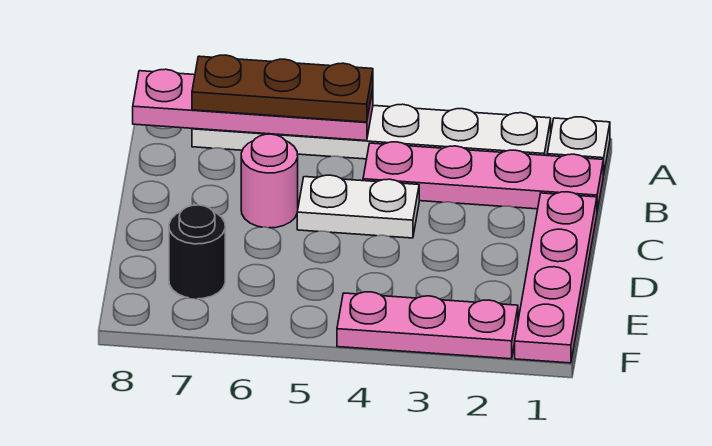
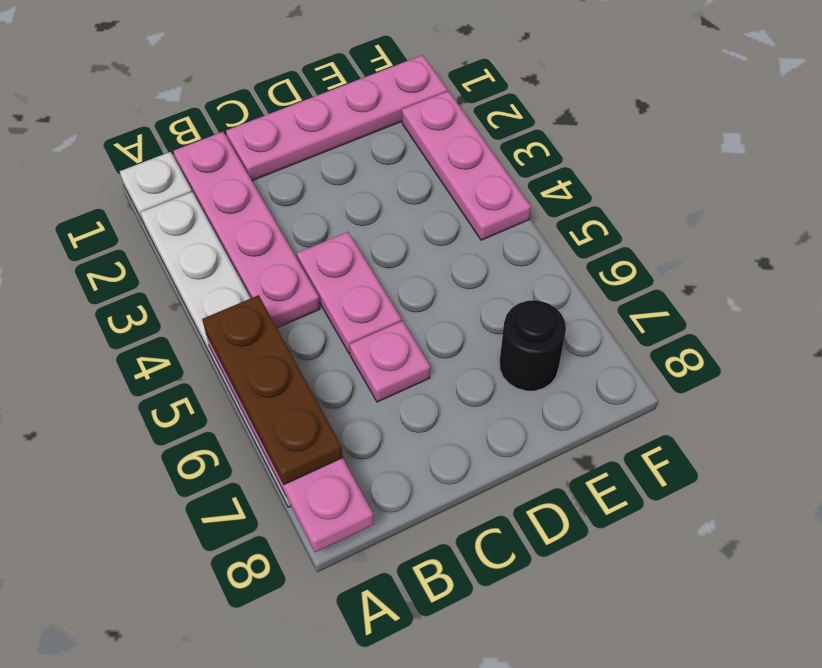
white 1x2 plate [297,175,419,238] -> pink 1x2 plate [297,232,401,354]
pink 1x1 round brick [241,134,298,228] -> pink 1x1 plate [350,321,430,402]

